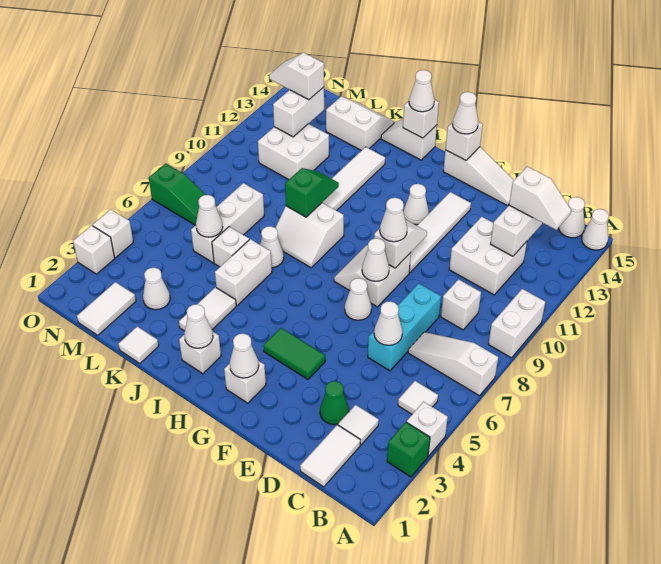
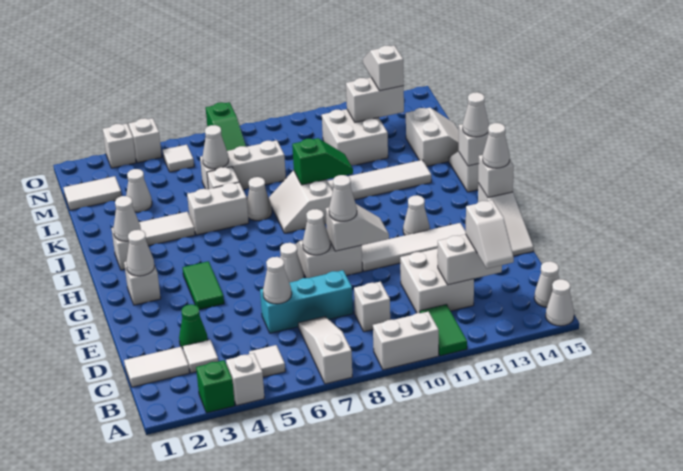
none -> green 1x2 tile [420,304,467,356]
white 1x1 tile [118,326,159,364] -> white 1x1 tile moved to [163,145,194,172]

